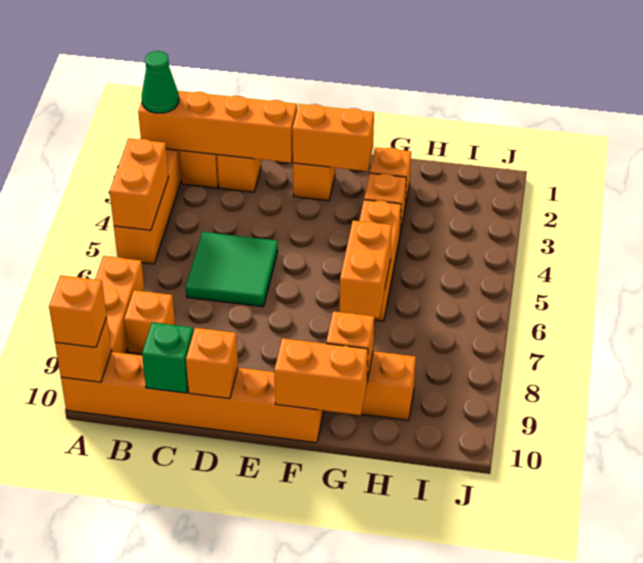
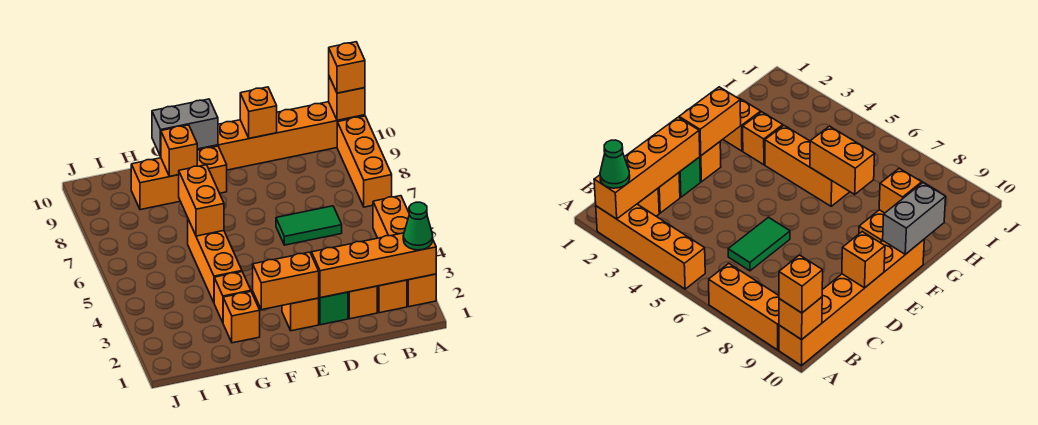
orange 1x2 brick [110,139,168,230] -> none
orange 1x1 brick [124,290,175,354] -> none
green 2x2 tile [186,232,278,307] -> green 1x2 tile [276,206,342,245]
green 1x1 brick [142,322,193,393] -> green 1x1 brick moved to [319,292,348,325]
orange 1x2 brick [274,338,368,415] -> grey 1x2 brick [152,99,218,156]

